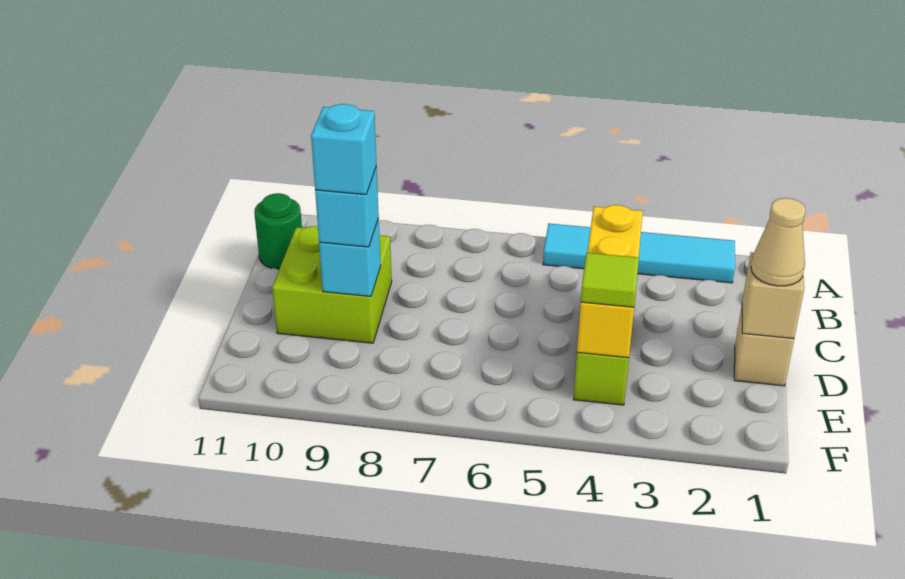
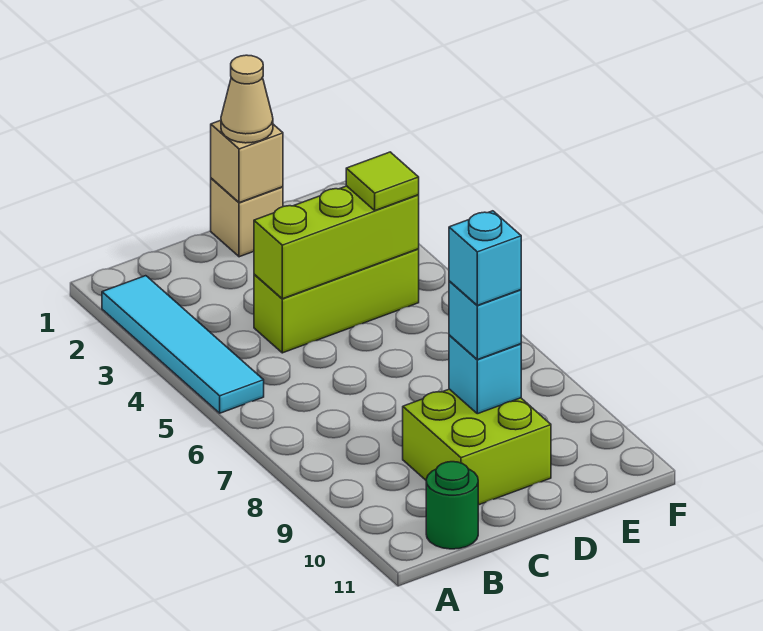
yellow 1x3 brick [577,205,643,358] -> lime 1x3 brick [254,186,419,299]

